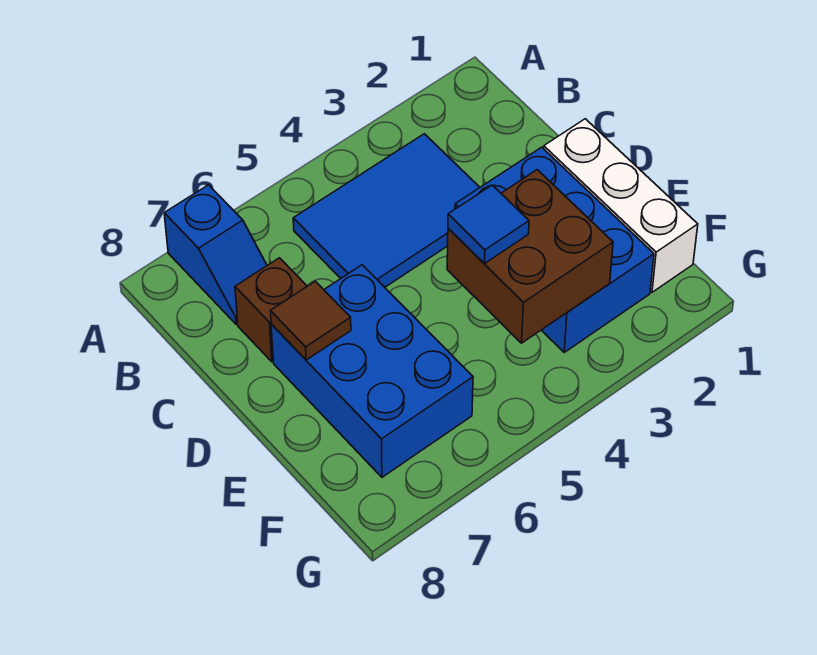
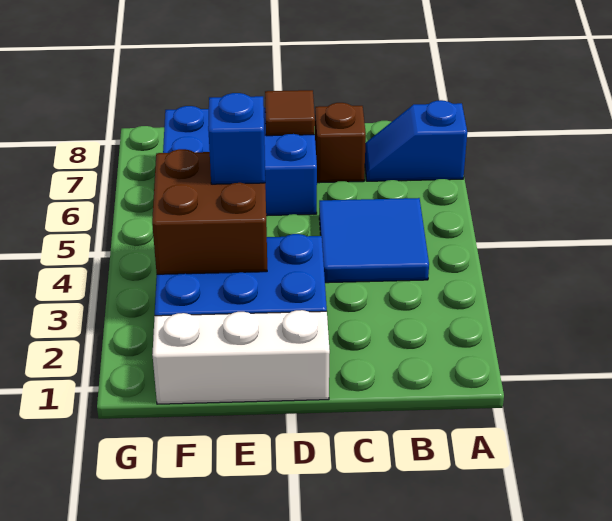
blue 2x3 tile [293,134,480,287] -> blue 2x2 tile [319,198,429,283]
blue 1x1 tile [448,185,529,263] -> blue 1x1 brick [208,93,265,184]

